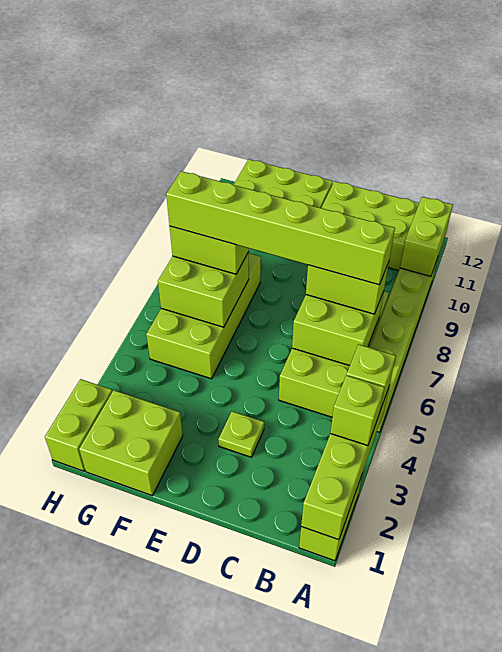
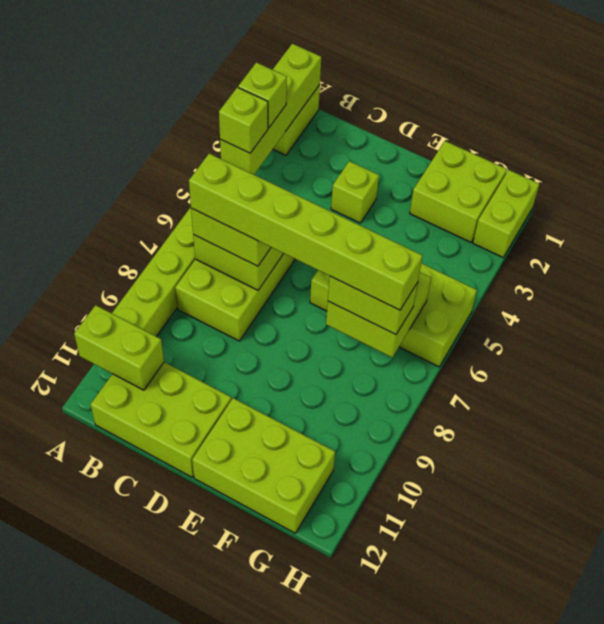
lime 1x2 brick [400,197,453,276] -> lime 1x2 brick turned to [74,305,164,390]
lime 1x1 plate [218,411,264,457] -> lime 1x1 brick [331,161,379,223]
lime 2x4 brick [146,253,261,379] -> lime 2x4 brick turned to [310,263,477,367]

